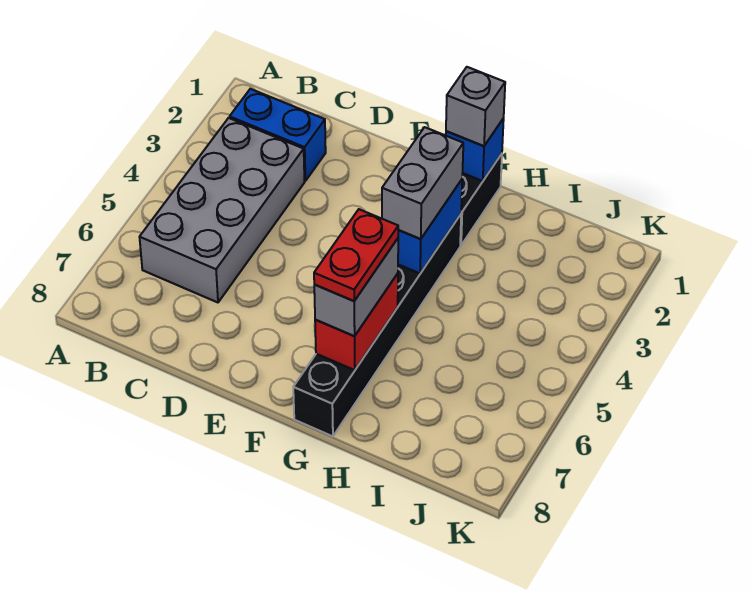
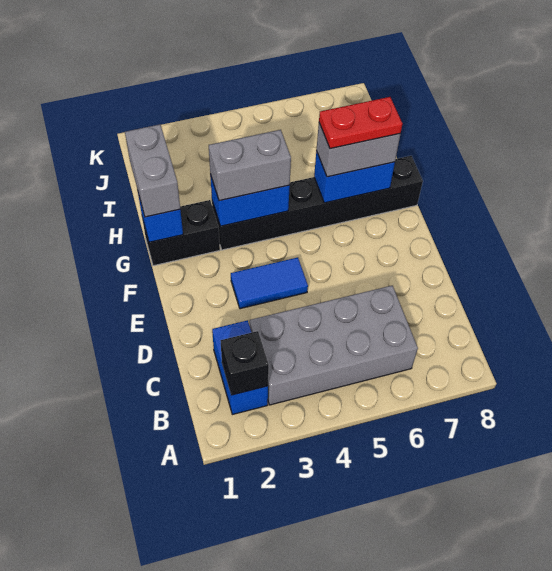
none -> black 1x1 brick [221,331,269,395]
none -> blue 1x2 tile [231,257,308,309]
grey 1x1 brick [446,67,505,146] -> grey 1x2 brick [125,124,180,217]
red 1x2 brick [315,273,398,370] -> blue 1x2 brick [314,151,395,203]

